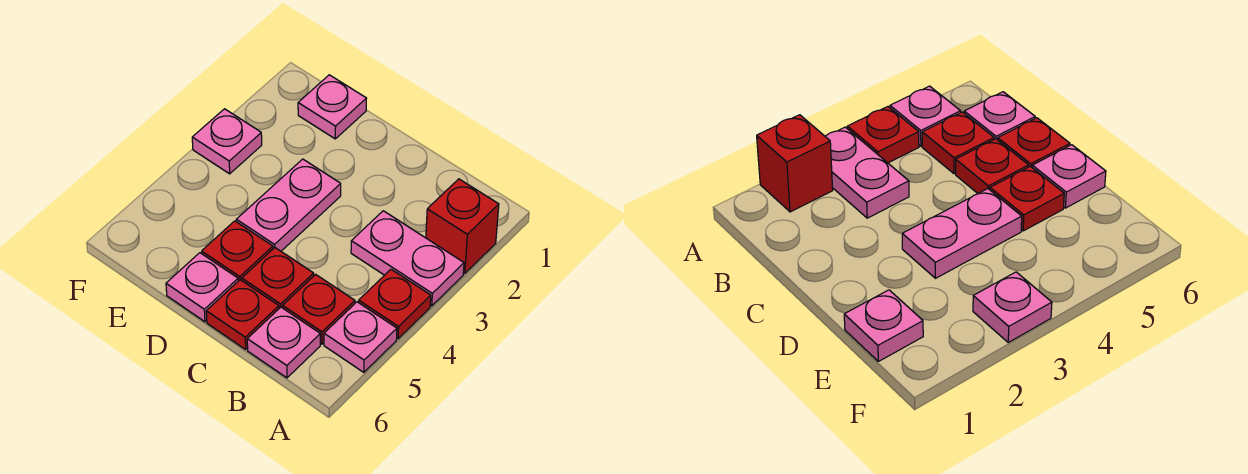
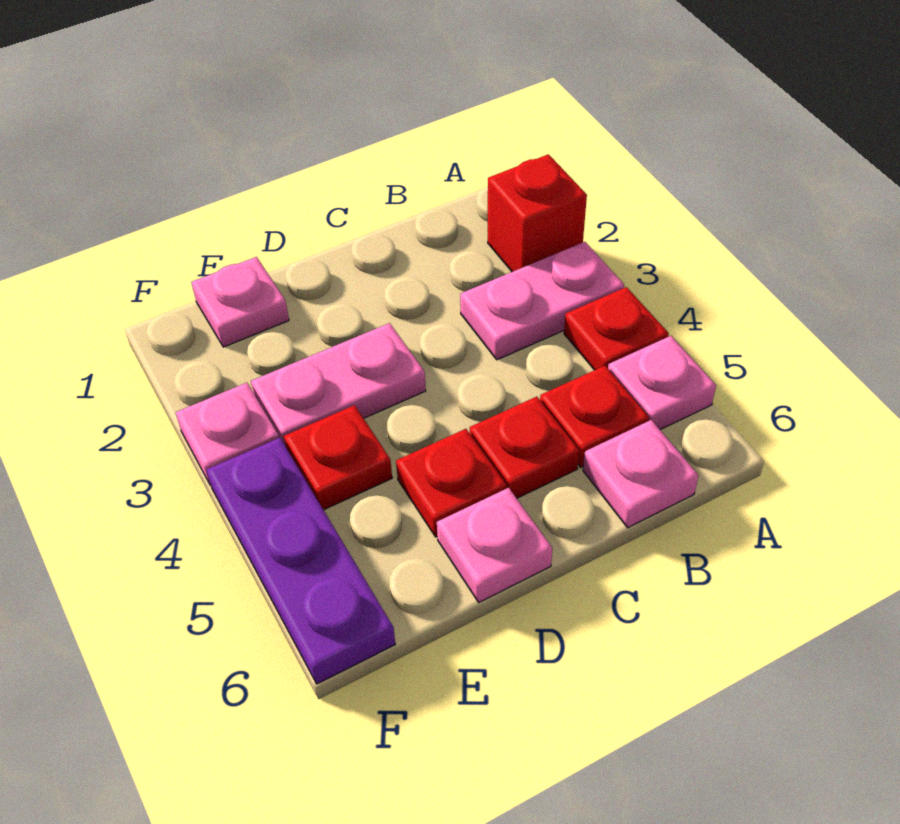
red 1x1 plate [206,280,279,349] -> red 1x1 plate moved to [284,405,392,510]
pink 1x2 plate [236,159,341,251] -> pink 1x2 plate turned to [251,323,426,447]
none -> purple 1x3 plate [207,438,395,684]

